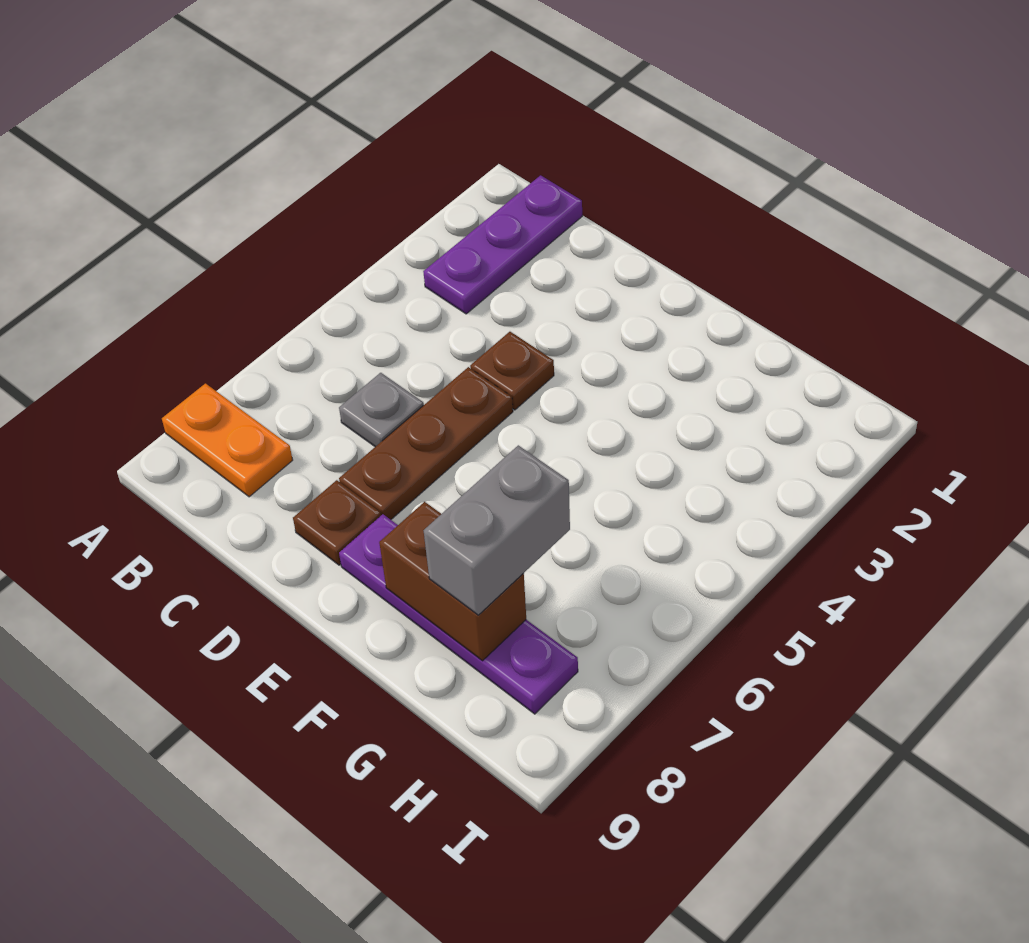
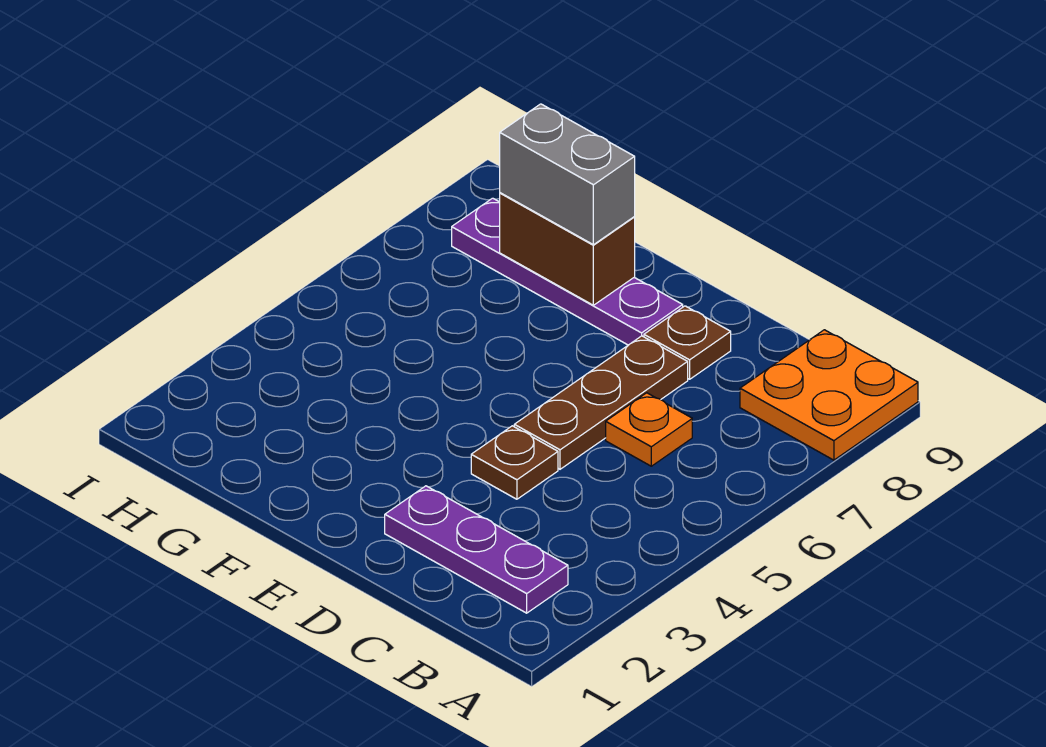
orange 1x2 plate [162,384,293,497] -> orange 2x2 plate [740,330,918,460]
purple 1x3 plate [423,175,582,314] -> purple 1x3 plate turned to [385,486,568,613]
grey 1x1 plate [339,373,424,447] -> orange 1x1 plate [606,393,692,466]
grey 1x2 brick [424,445,570,615] -> grey 1x2 brick turned to [500,104,635,245]

